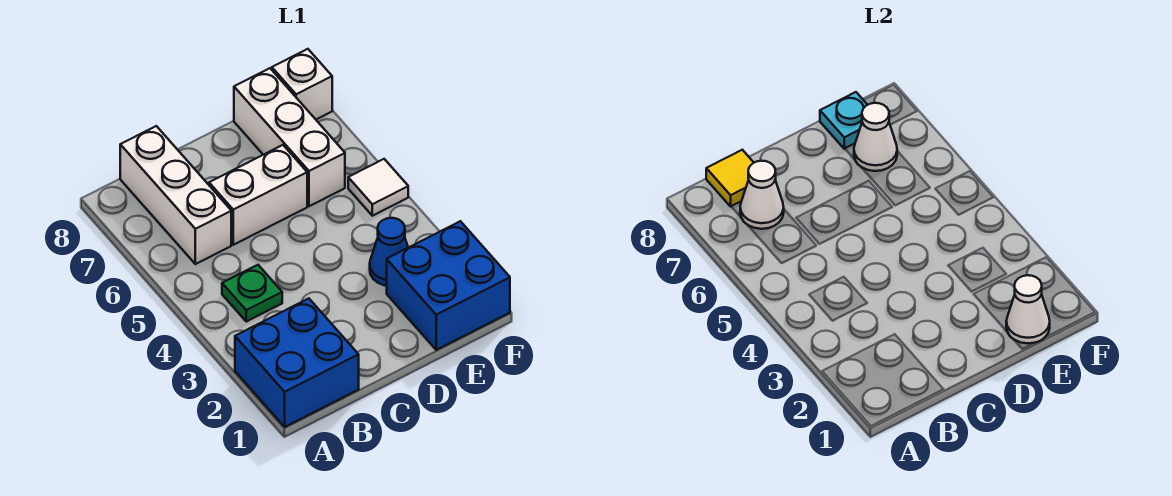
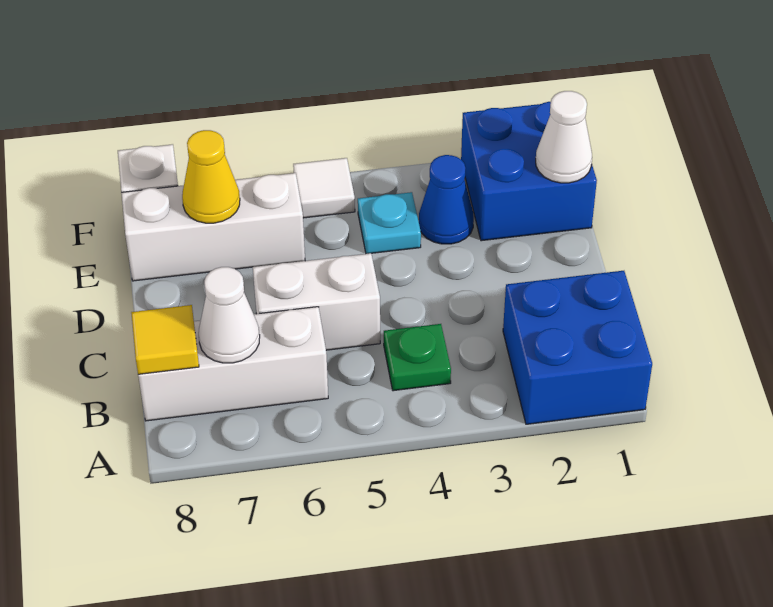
white 1x2 brick [209,145,307,245] -> white 1x2 brick turned to [253,253,380,350]
white 1x1 cone [854,103,897,171] -> yellow 1x1 cone [182,130,240,223]
cyan 1x1 plate [820,92,867,149] -> cyan 1x1 plate moved to [358,192,421,254]

